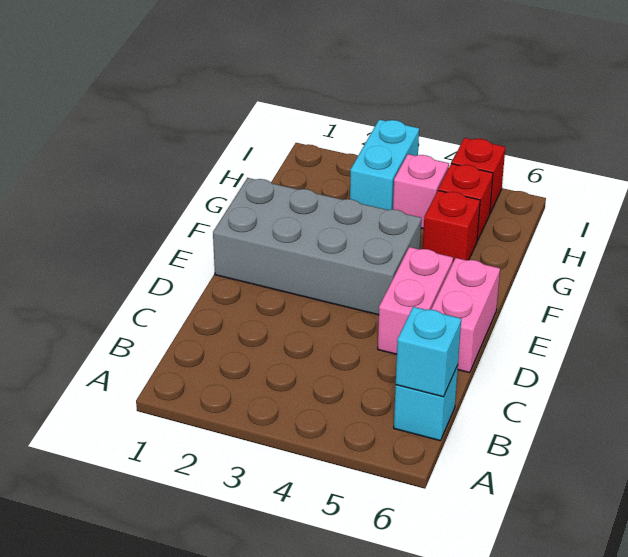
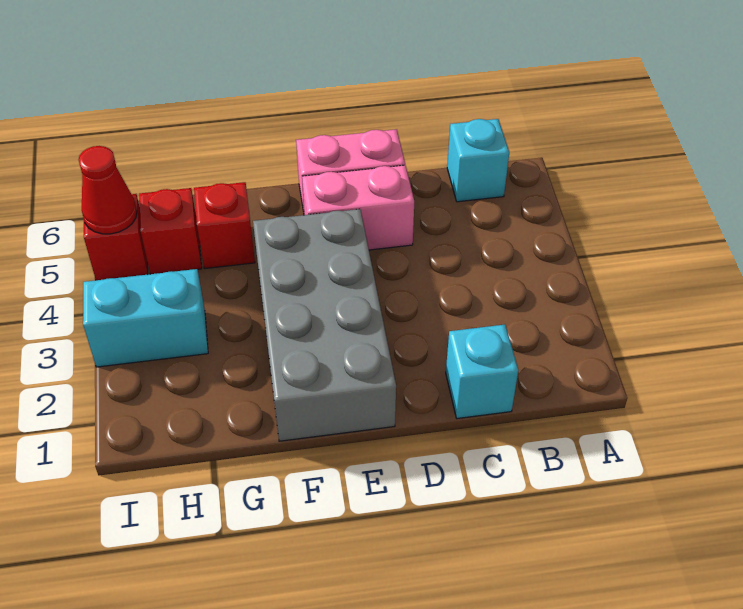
cyan 1x1 brick [396,307,461,397] -> cyan 1x1 brick moved to [446,325,518,419]
pink 1x1 brick [393,154,449,229] -> none
none -> red 1x1 cone [79,146,137,234]

